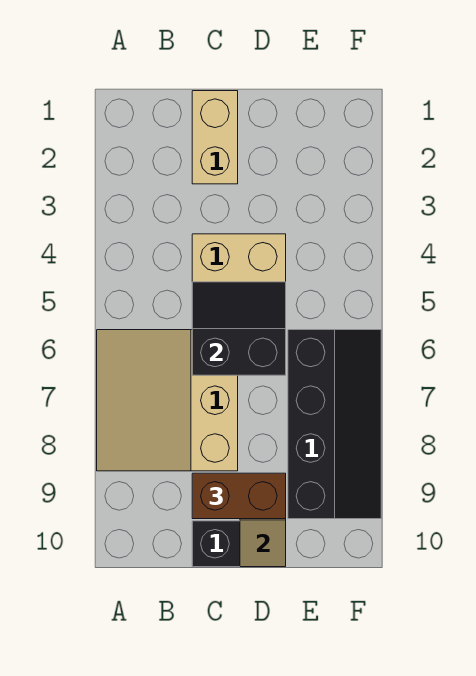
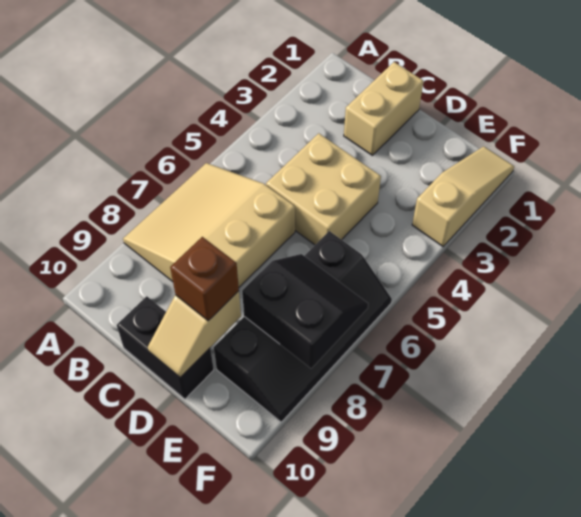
black 2x2 slope [192,282,286,375] -> black 2x2 slope moved to [242,254,368,368]
brown 1x2 brick [192,473,286,519] -> brown 1x1 brick [170,237,239,321]
none -> tan 1x3 slope [412,146,514,247]

